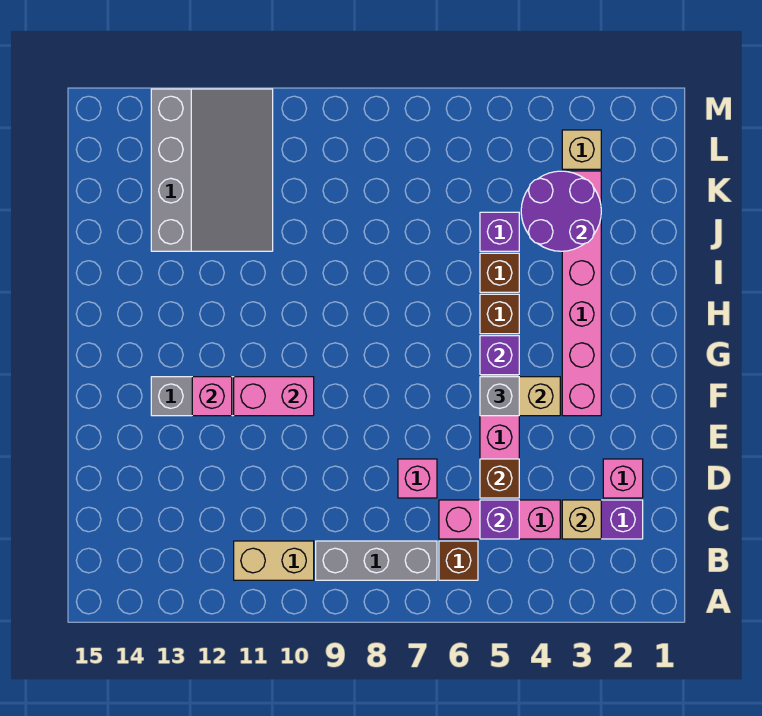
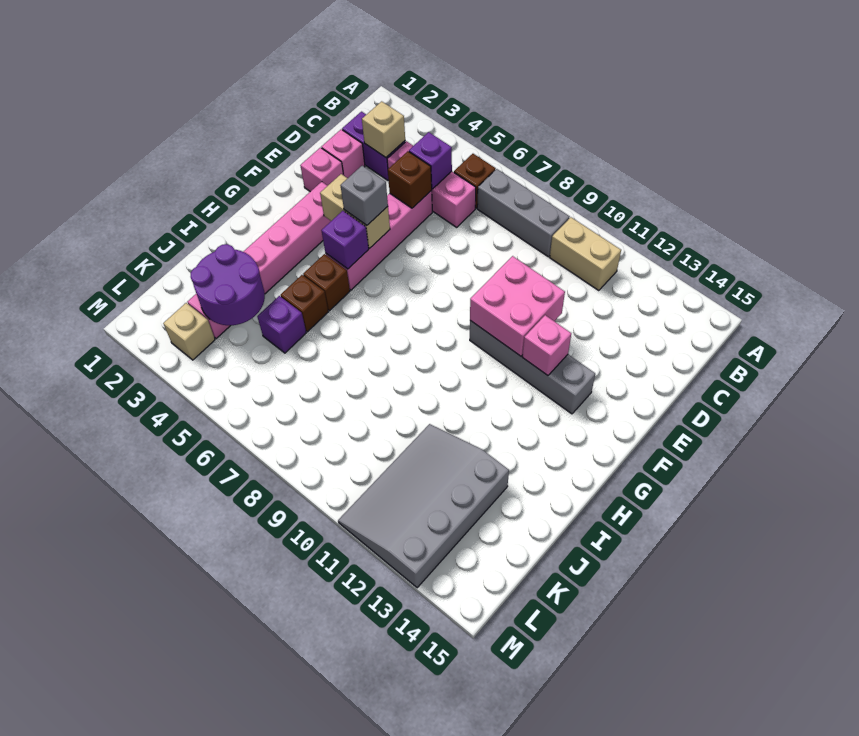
pink 1x1 brick [398,459,437,498] -> pink 1x1 brick moved to [300,148,343,192]
pink 1x2 brick [234,377,314,416] -> pink 2x2 brick [470,256,565,356]

